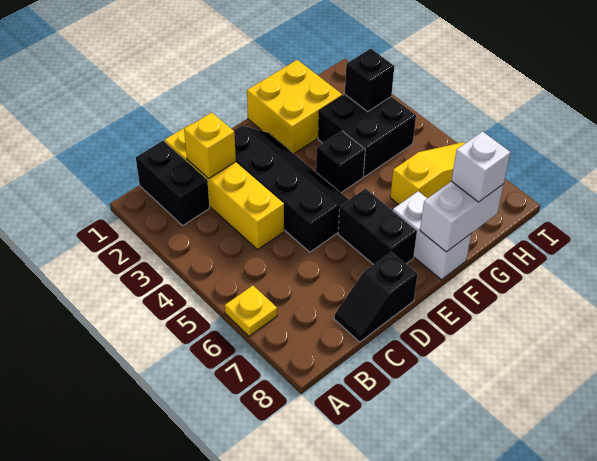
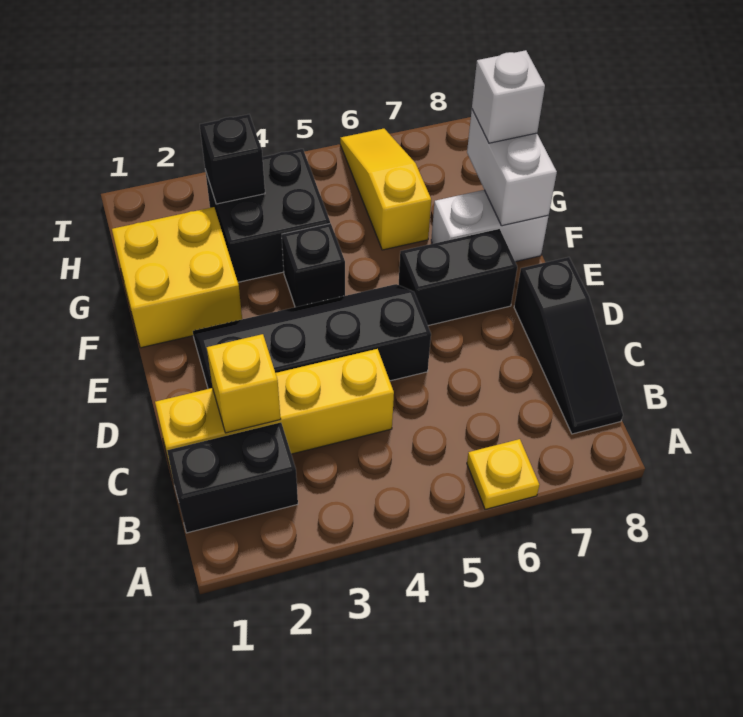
black 1x2 slope [334,252,418,342] -> black 1x3 slope [514,257,623,434]

